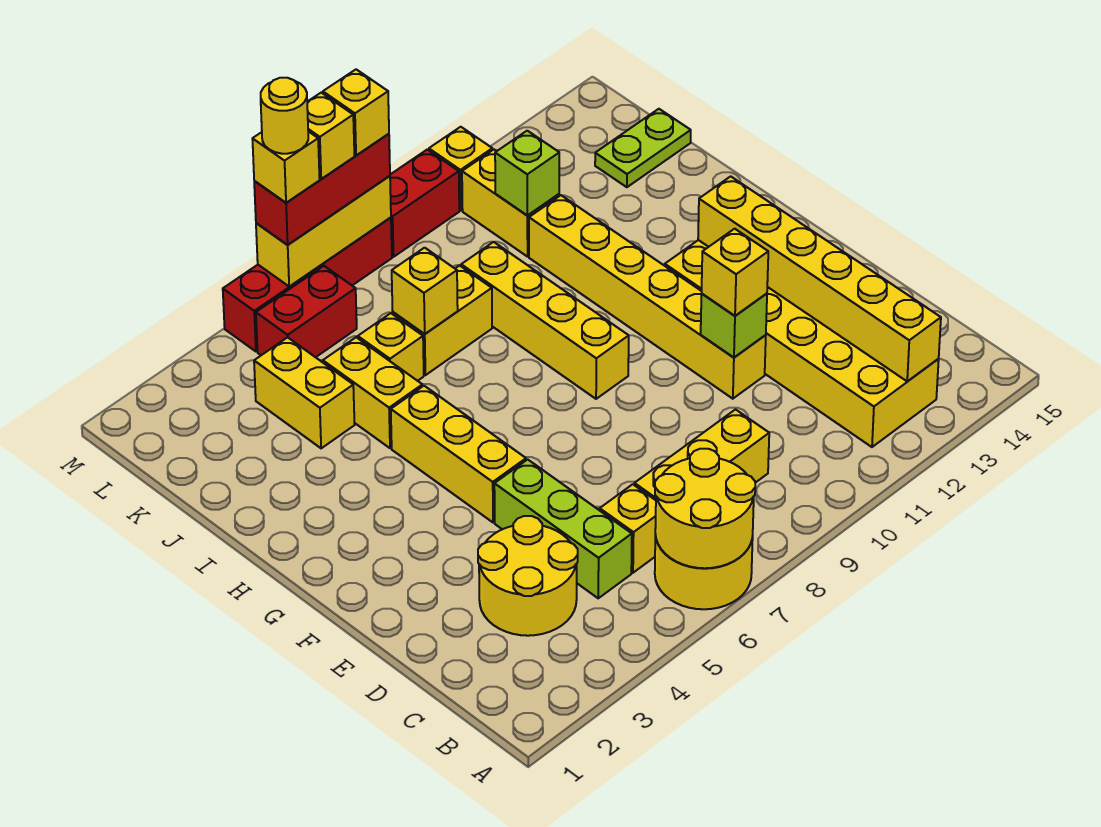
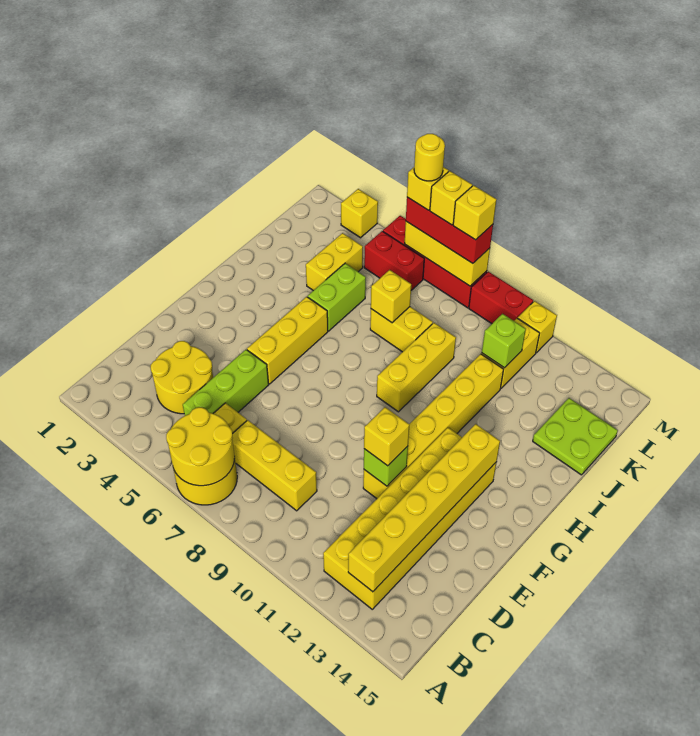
yellow 1x4 brick [461,242,629,399] -> yellow 1x3 brick [377,323,456,412]
yellow 1x2 brick [323,337,422,448] -> lime 1x2 brick [308,263,366,331]
yellow 1x1 brick [358,313,424,381] -> yellow 1x1 brick moved to [341,189,378,238]
lime 1x2 plate [595,109,691,187] -> lime 2x2 plate [533,398,618,475]

